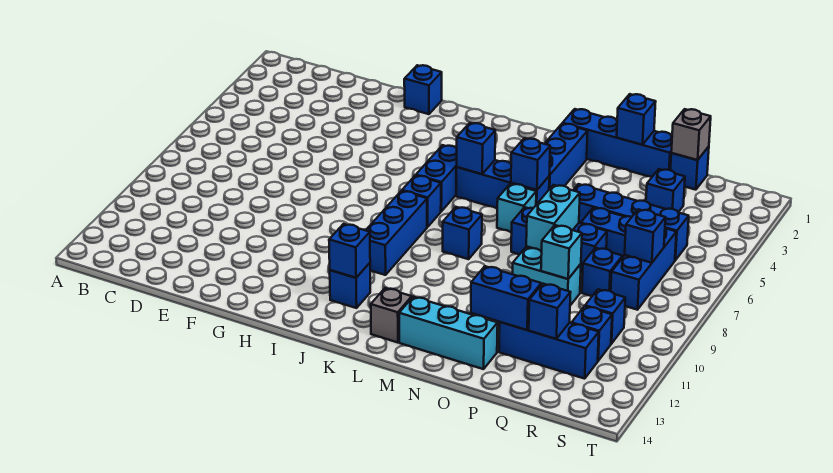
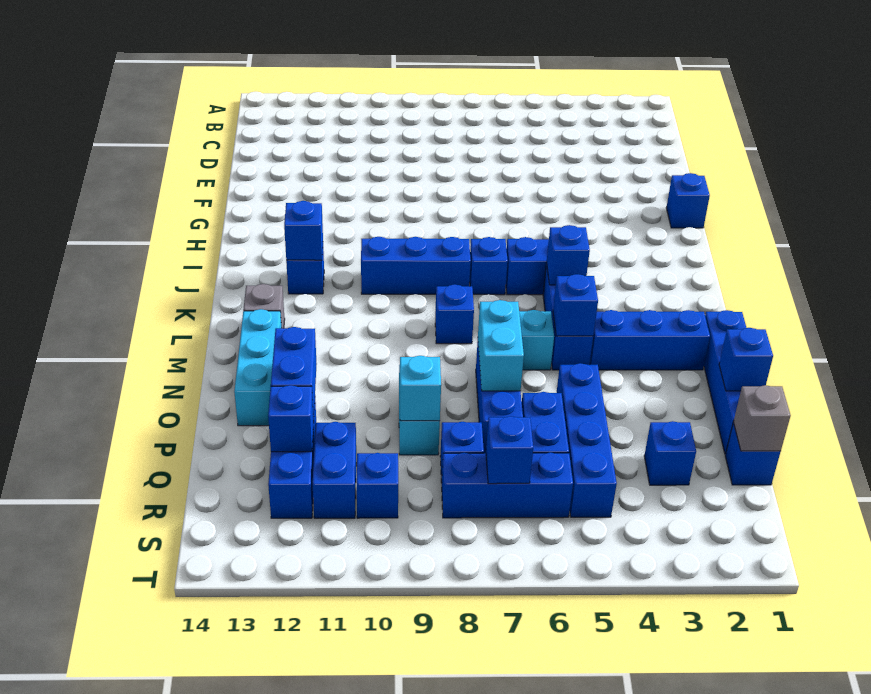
cyan 1x2 brick [526,185,580,251] -> cyan 1x2 brick turned to [478,300,524,391]
blue 1x1 brick [572,306,612,361] -> blue 1x2 brick [313,422,356,518]

